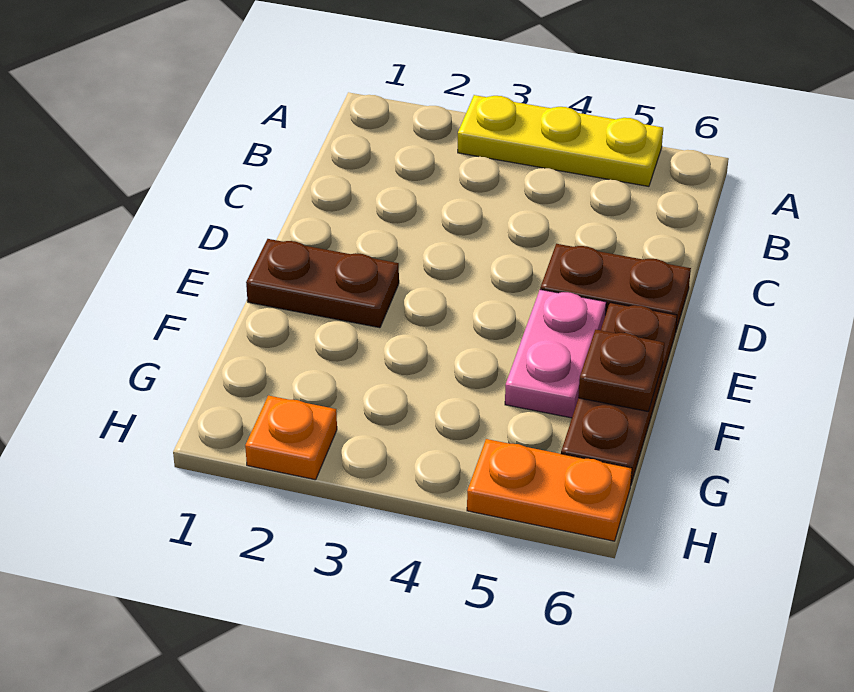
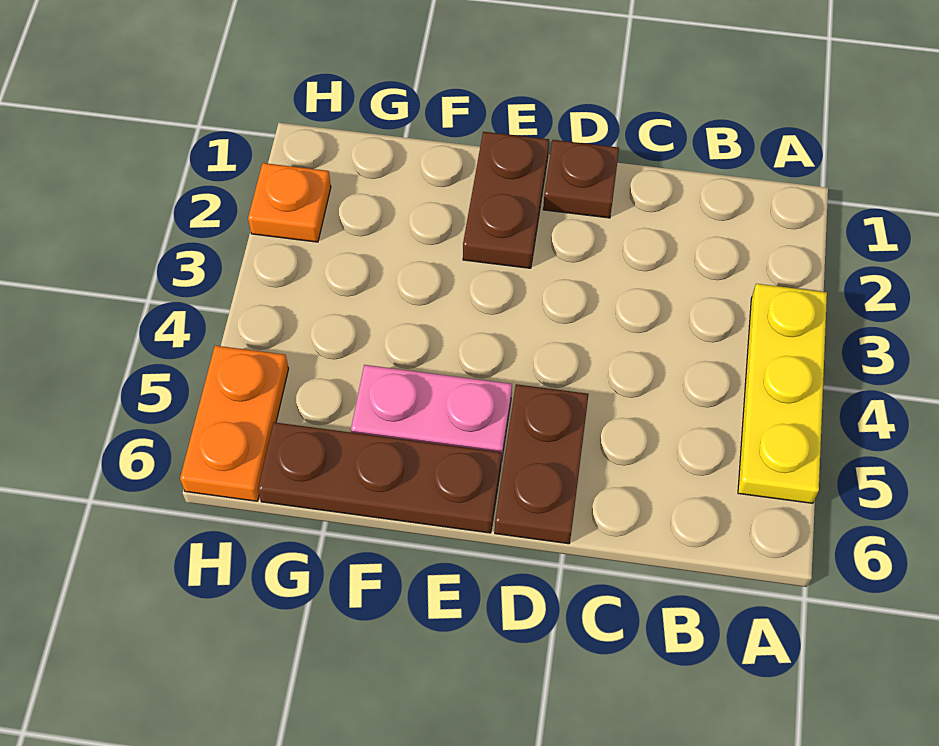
brown 1x1 plate [578,330,665,412] -> brown 1x1 plate moved to [543,140,619,218]

